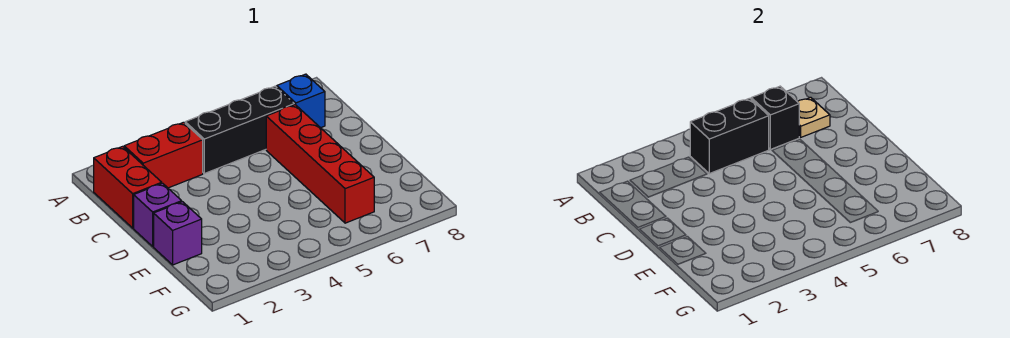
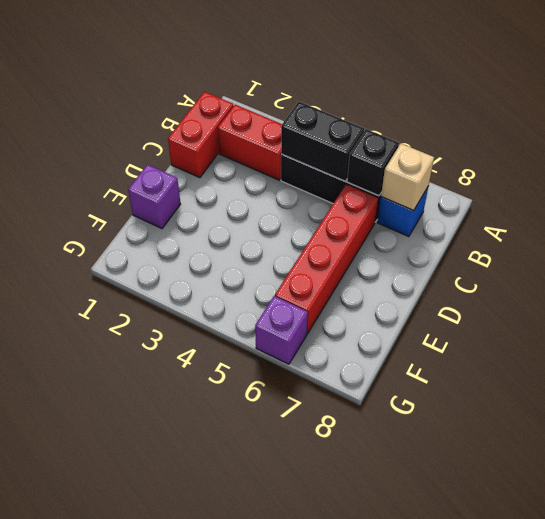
tan 1x1 plate [798,97,830,137] -> tan 1x1 brick [381,144,434,211]
purple 1x1 brick [134,183,182,246] -> purple 1x1 brick moved to [255,296,308,364]

